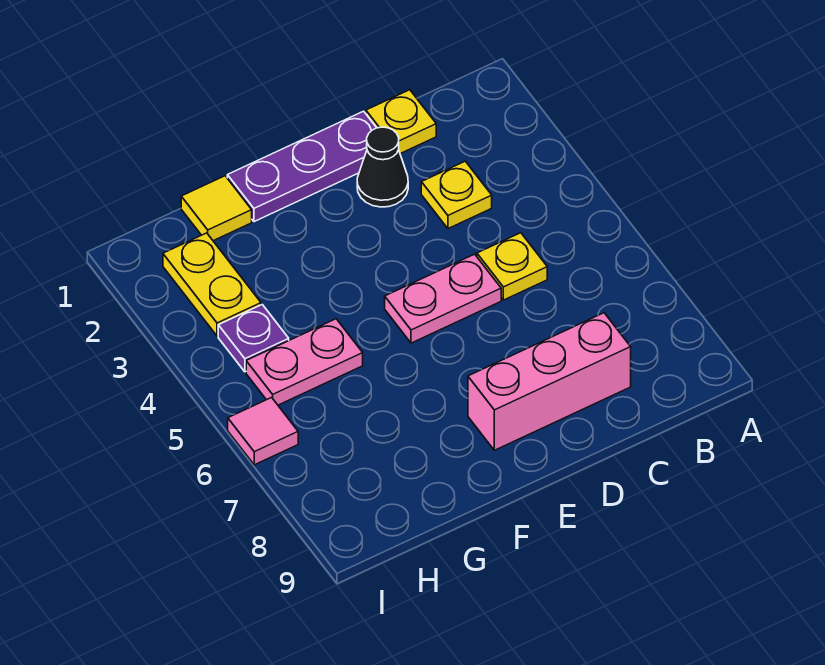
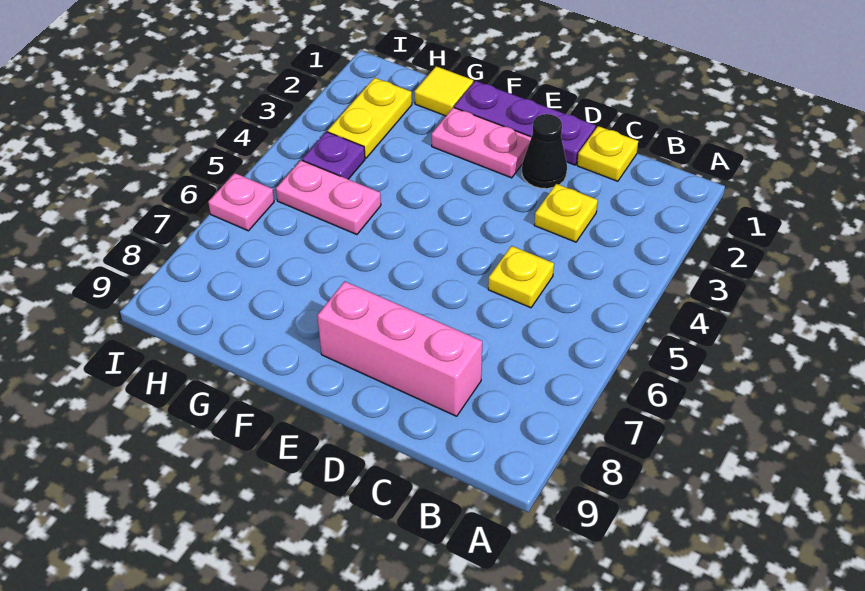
pink 1x2 plate [385,254,501,343] -> pink 1x2 plate moved to [432,107,531,178]
pink 1x1 tile [228,397,298,465] -> pink 1x1 plate [208,173,274,231]

